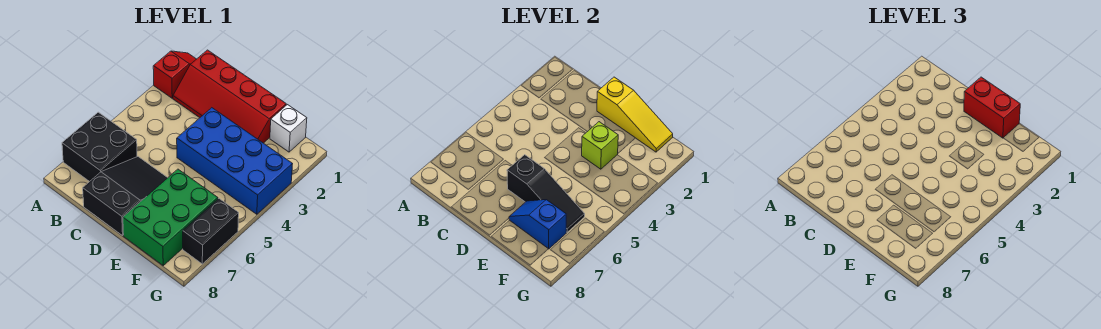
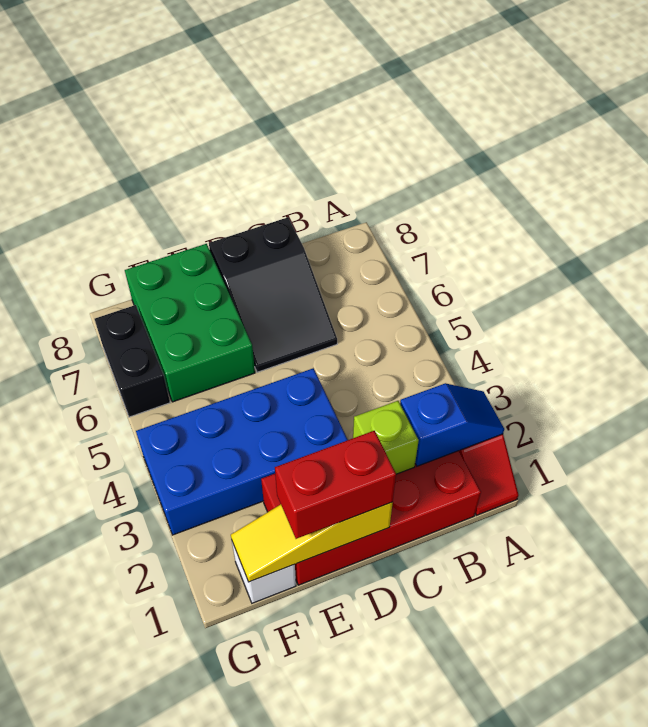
black 2x2 brick [62,112,137,182] -> none
red 2x4 slope [173,50,286,143] -> red 2x4 brick [261,451,481,585]
black 1x3 slope [507,155,585,232] -> none
lime 1x1 brick [582,122,618,169] -> lime 1x1 brick moved to [353,401,419,474]
blue 1x2 slope [509,200,566,249] -> blue 1x2 slope moved to [400,383,504,466]

